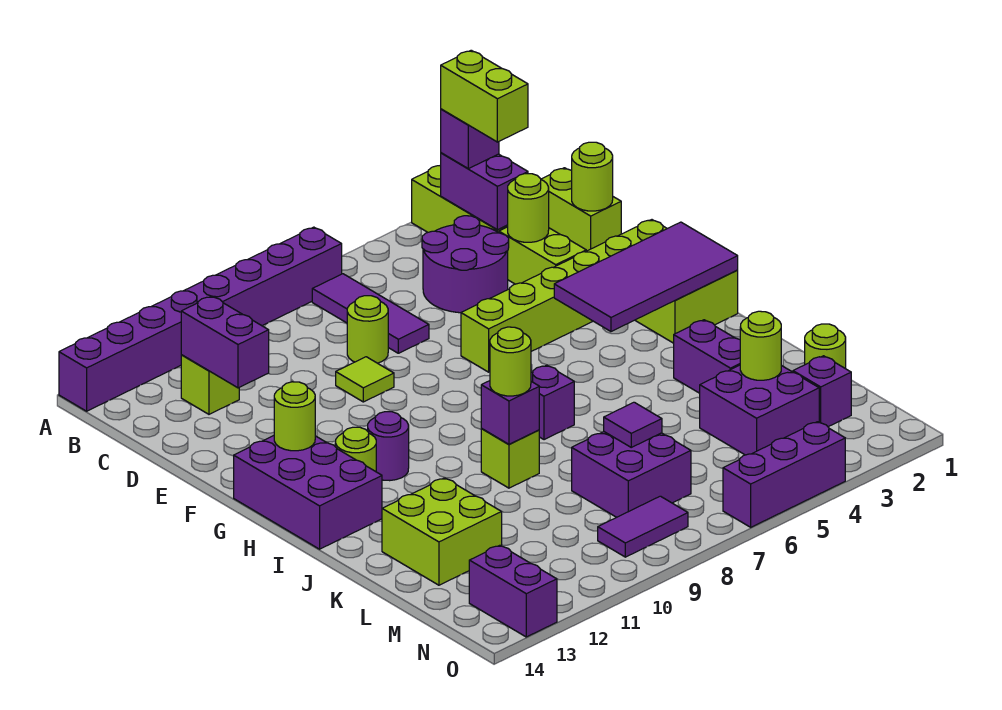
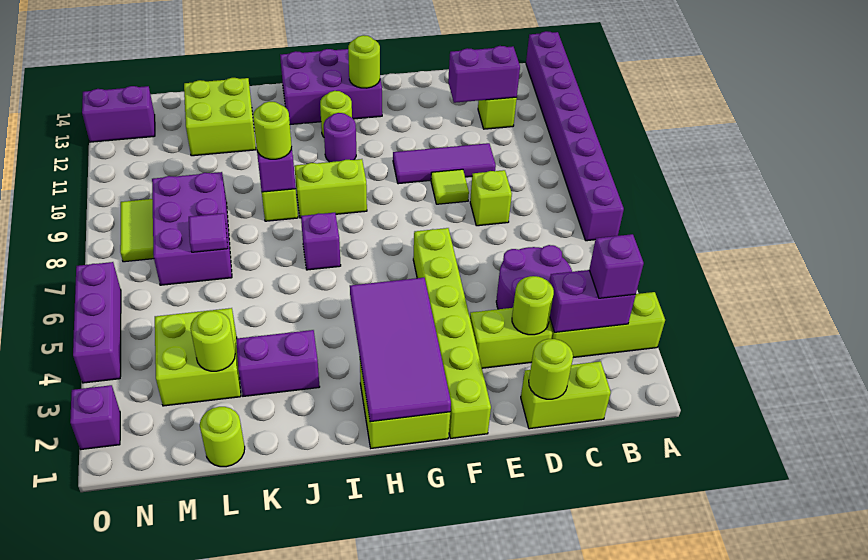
lime 1x2 brick [441,50,528,142] -> lime 1x2 brick moved to [294,159,367,218]
purple 1x3 tile [312,274,429,353] -> purple 1x3 tile moved to [393,143,496,184]
lime 1x1 round brick [347,296,388,363] -> lime 1x1 brick [470,170,512,226]
purple 2x2 brick [700,365,819,455] -> lime 2x2 brick [155,308,241,406]
purple 2x2 brick [572,432,691,517] -> purple 2x3 brick [152,172,232,285]
purple 1x1 brick [793,356,851,427] -> purple 1x1 brick moved to [70,385,120,450]
purple 1x2 tile [598,496,688,557] -> lime 1x2 tile [120,199,154,262]

